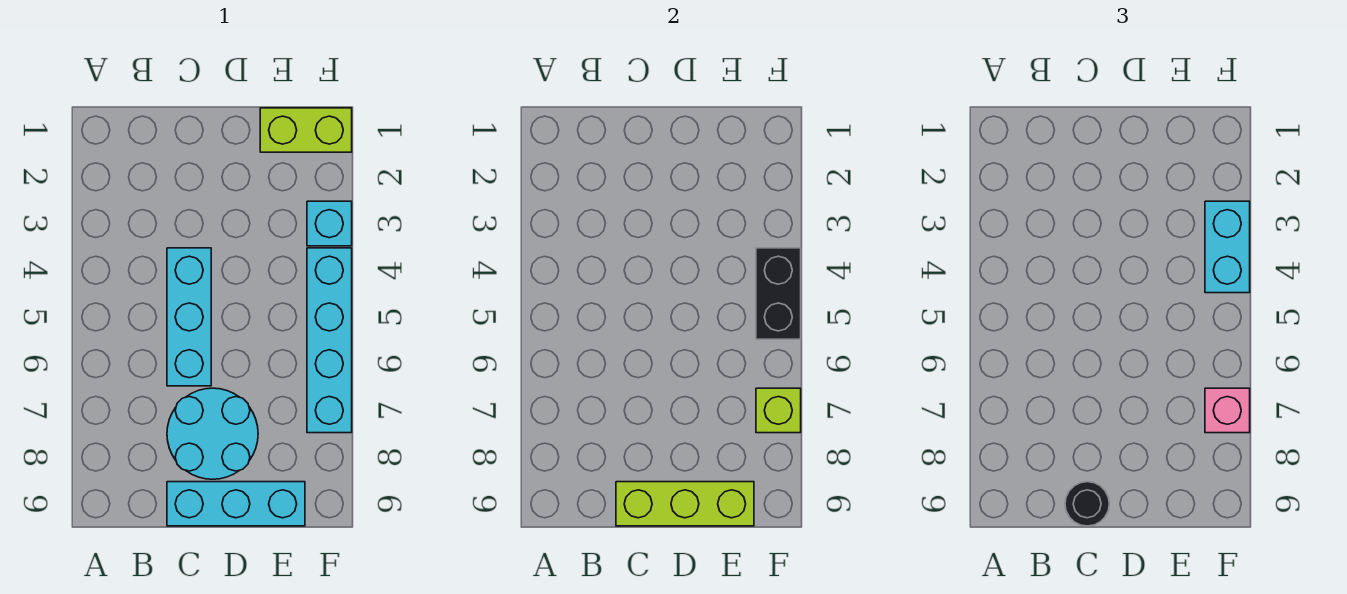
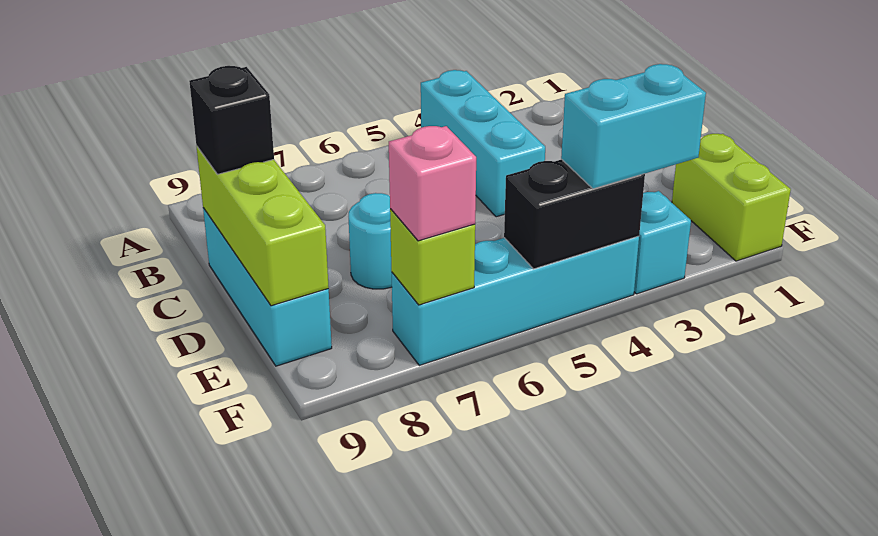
cyan 1x3 brick [167,248,211,386] -> cyan 1x3 brick turned to [421,70,545,217]
cyan 2x2 round brick [167,388,258,479] -> cyan 1x1 round brick [349,193,392,289]
black 1x1 round brick [1065,482,1109,526] -> black 1x1 brick [189,66,274,174]

